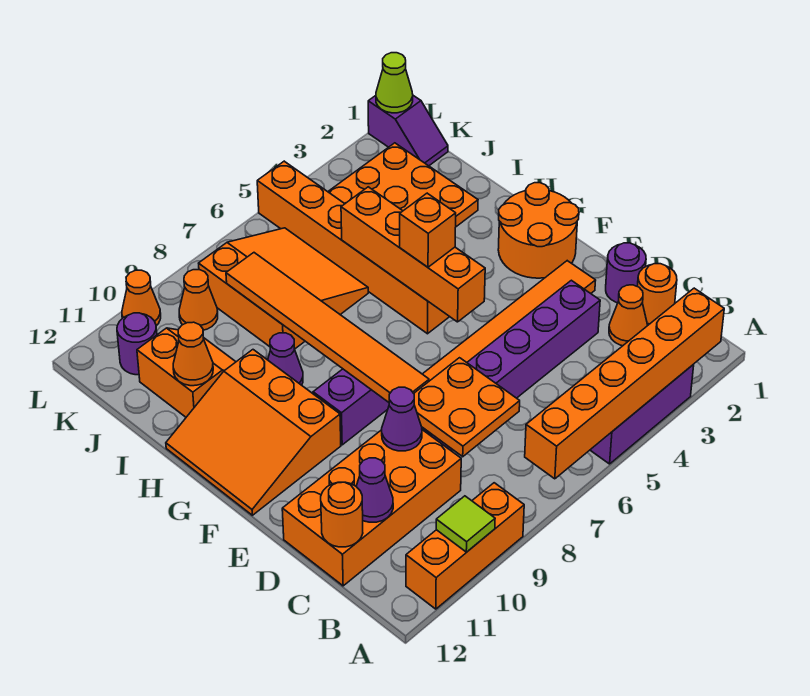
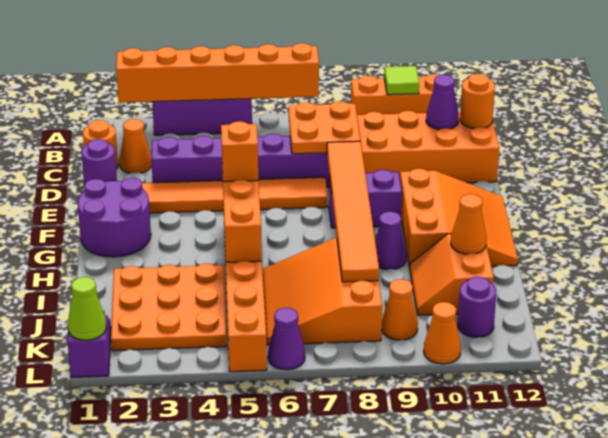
purple 1x1 cone [382,387,422,451] -> purple 1x1 cone moved to [268,308,305,370]
orange 2x2 round brick [498,183,579,278] -> purple 2x2 round brick [78,178,151,257]

